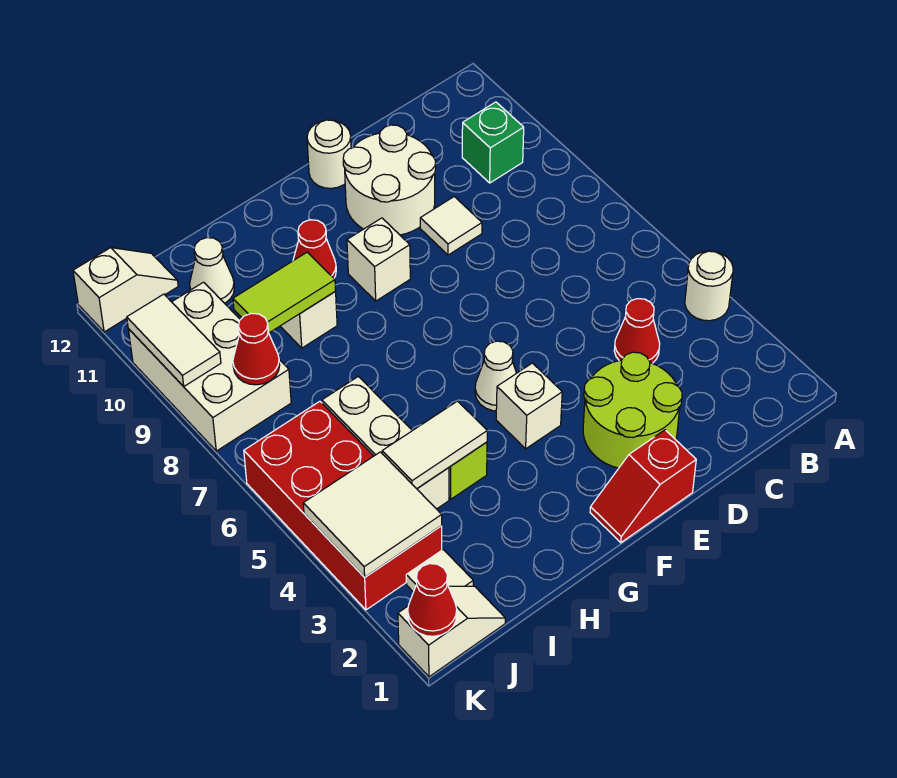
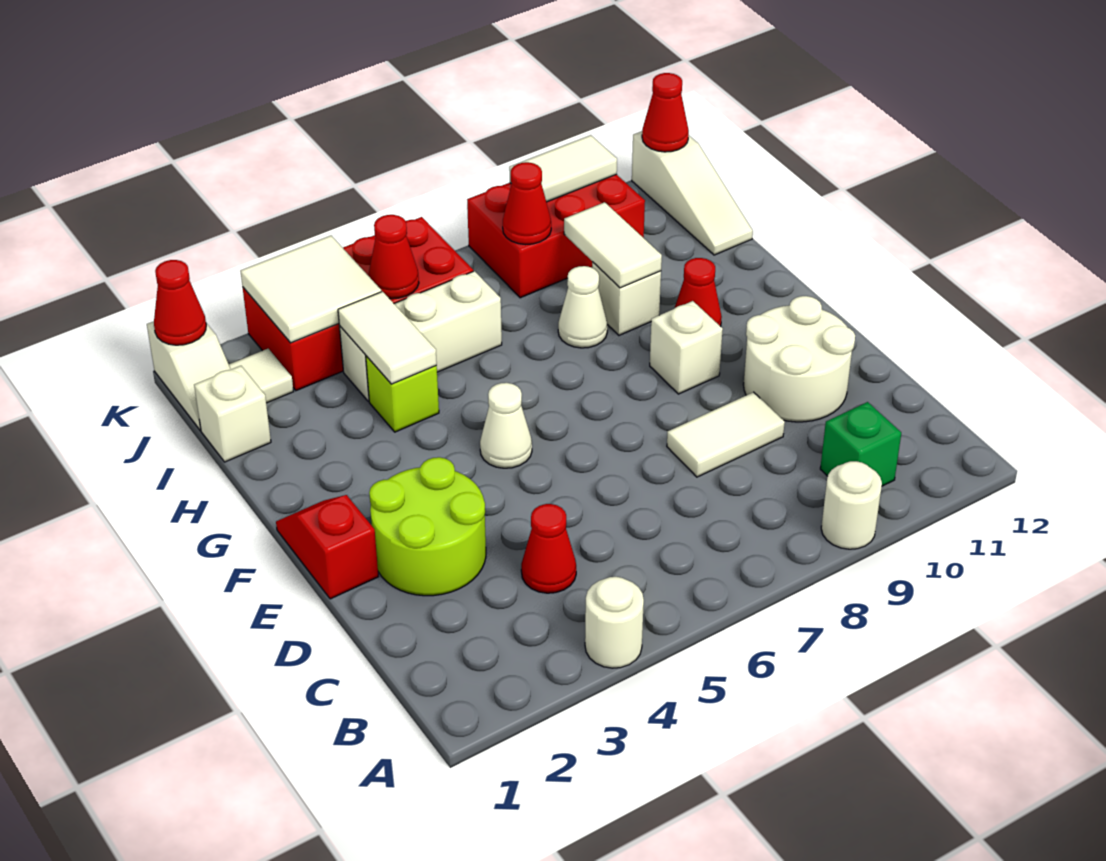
white 1x1 tile [420,197,482,255] -> white 1x2 tile [667,392,785,477]
white 1x1 round brick [307,120,351,188] -> white 1x1 round brick moved to [821,461,882,549]
white 1x1 brick [496,363,562,449] -> white 1x1 brick moved to [194,366,271,462]
lime 1x2 tile [233,252,336,333] -> white 1x2 tile [564,202,662,288]
white 1x1 cone [190,238,234,303] -> white 1x1 cone moved to [558,266,607,348]
none -> red 1x1 cone [369,215,419,299]
white 2x3 brick [128,282,291,451] -> red 2x3 brick [467,174,645,298]
white 1x2 slope [73,248,178,332] -> white 1x3 slope [632,131,753,255]
none -> red 1x1 cone [642,73,689,152]

